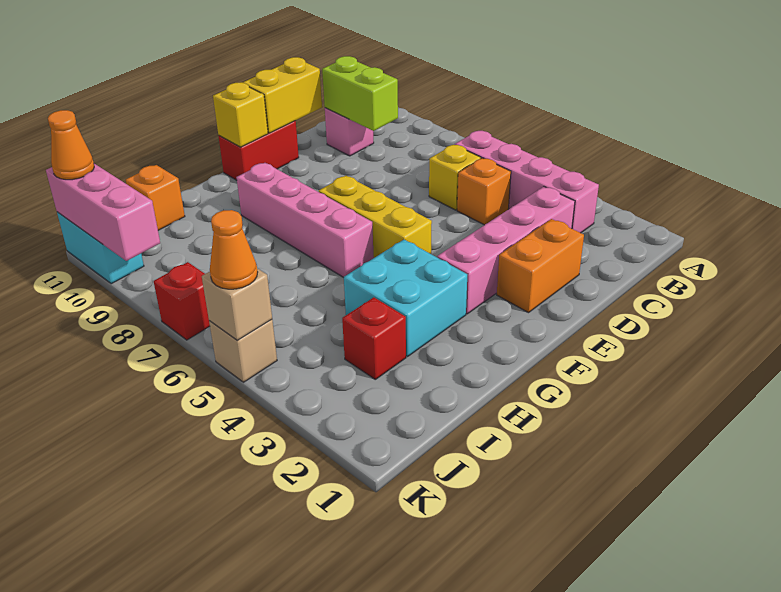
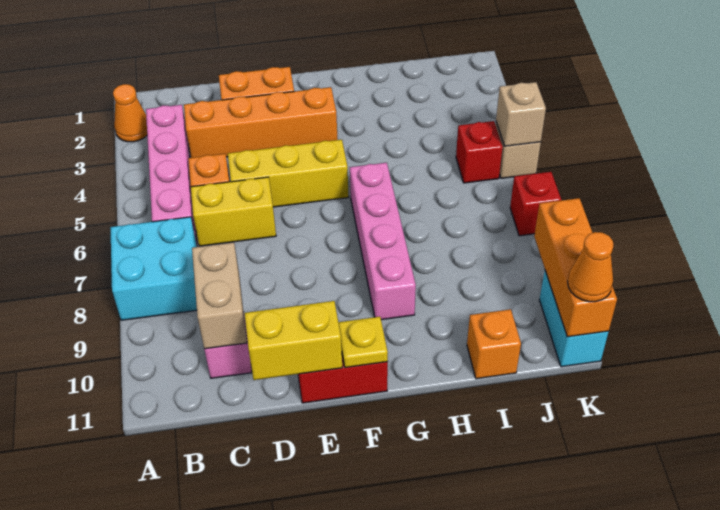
pink 1x4 brick [437,187,575,314] -> orange 1x4 brick [184,87,338,158]
yellow 1x1 brick [429,145,481,210] -> yellow 1x2 brick [191,177,276,246]
lime 1x2 brick [322,56,398,131] -> tan 1x2 brick [192,242,247,349]
yellow 1x3 brick [319,176,432,258] -> yellow 1x3 brick turned to [228,140,349,207]
yellow 1x1 brick [213,82,268,147] -> yellow 1x1 plate [338,317,388,368]
cyan 2x2 brick [344,240,467,357] -> cyan 2x2 brick moved to [110,217,197,320]
red 1x1 brick [342,297,406,379] -> red 1x1 brick moved to [456,121,503,183]
orange 1x1 cone [210,210,258,289] -> orange 1x1 cone moved to [113,84,147,142]
pink 1x3 brick [46,164,160,261] -> orange 1x3 brick [534,198,617,337]

